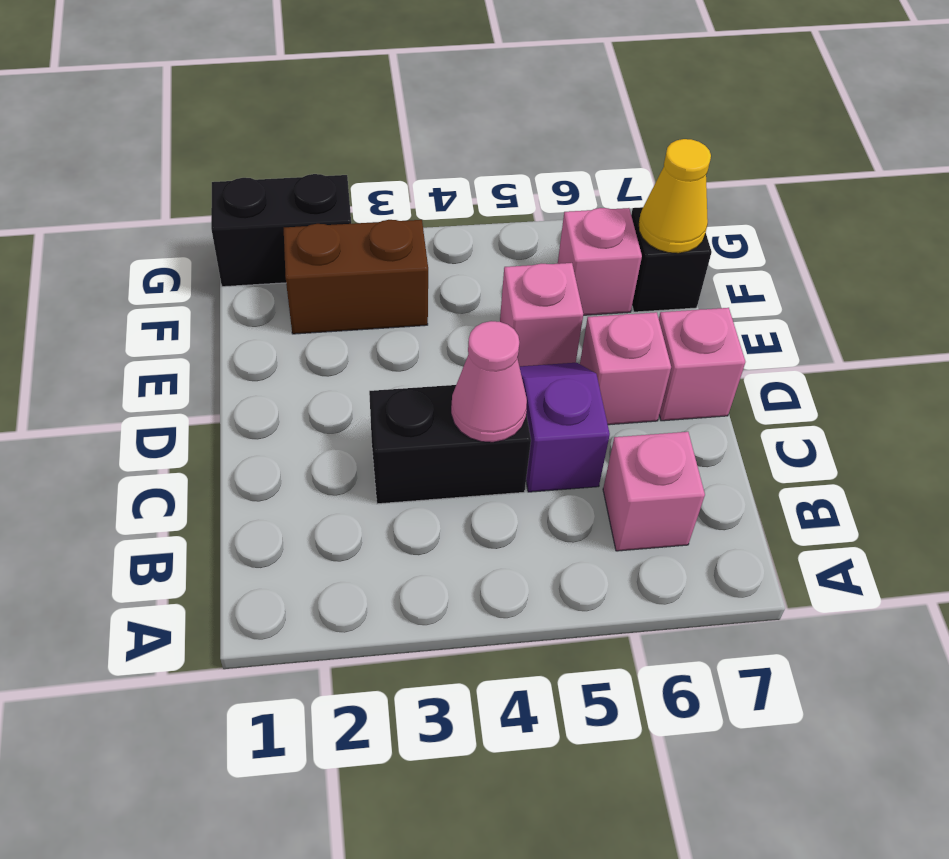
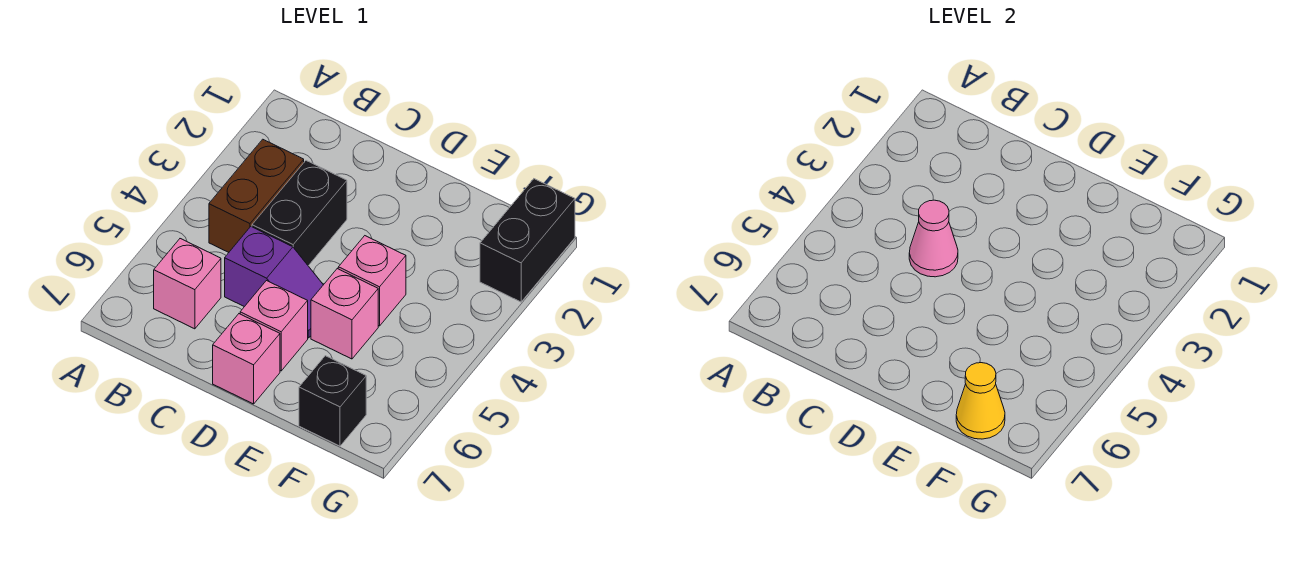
brown 1x2 brick [284,220,428,334] -> brown 1x2 brick moved to [209,139,304,252]
pink 1x1 brick [558,208,642,315] -> pink 1x1 brick moved to [338,236,406,326]

